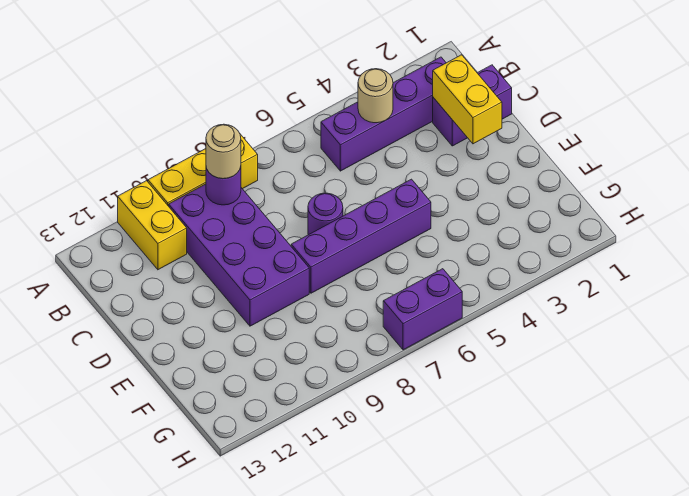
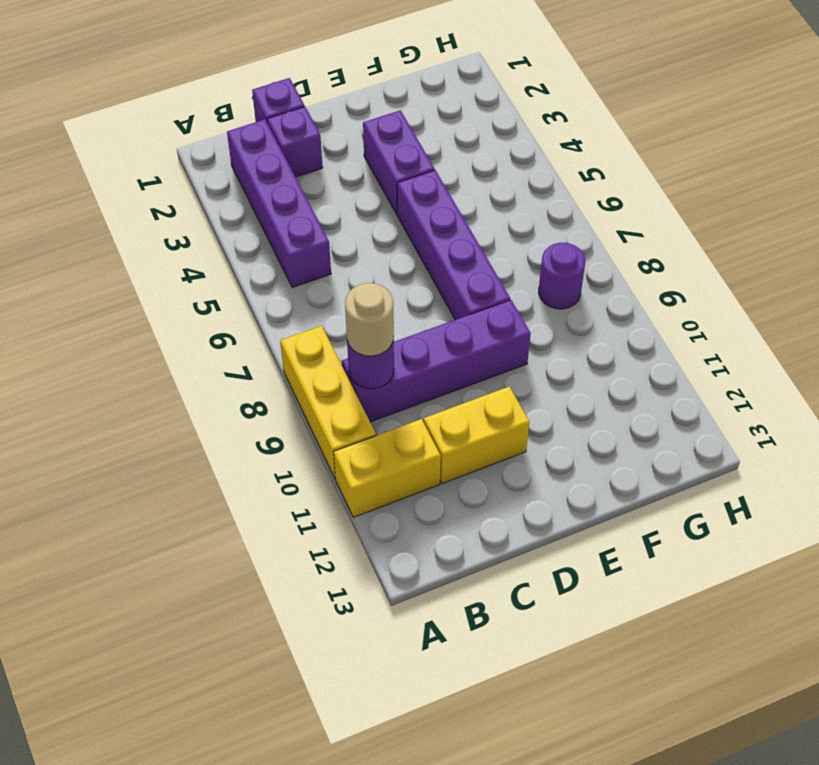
tan 1x1 round brick [358,69,393,123] -> none
purple 2x4 brick [169,184,309,326] -> purple 1x4 brick [342,300,531,422]
yellow 1x2 brick [433,55,502,144] -> yellow 1x2 brick moved to [424,387,529,484]
purple 1x1 round brick [308,193,343,235] -> purple 1x1 round brick moved to [539,243,585,309]
purple 1x2 brick [383,269,462,350] -> purple 1x2 brick moved to [363,110,435,214]

